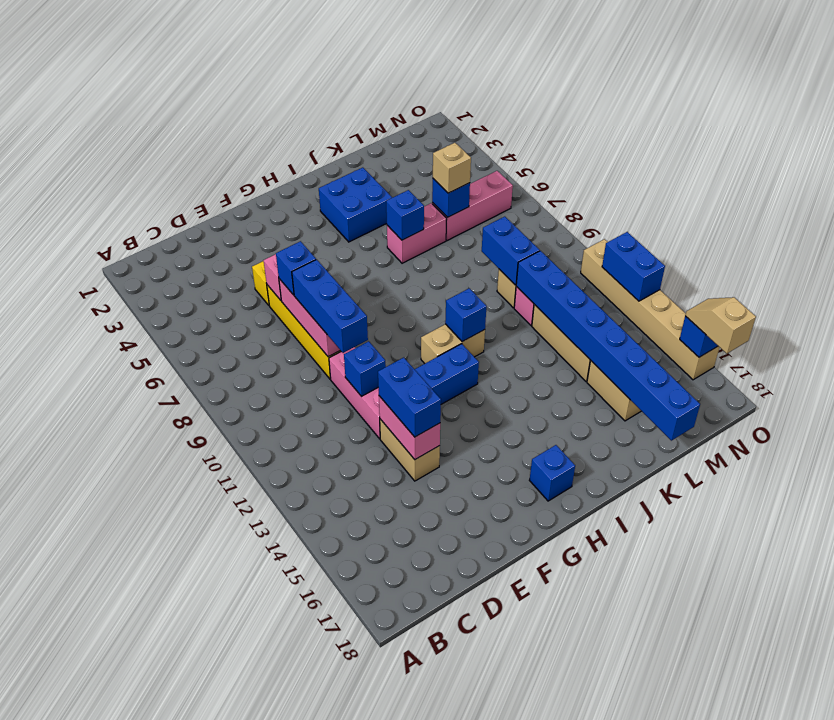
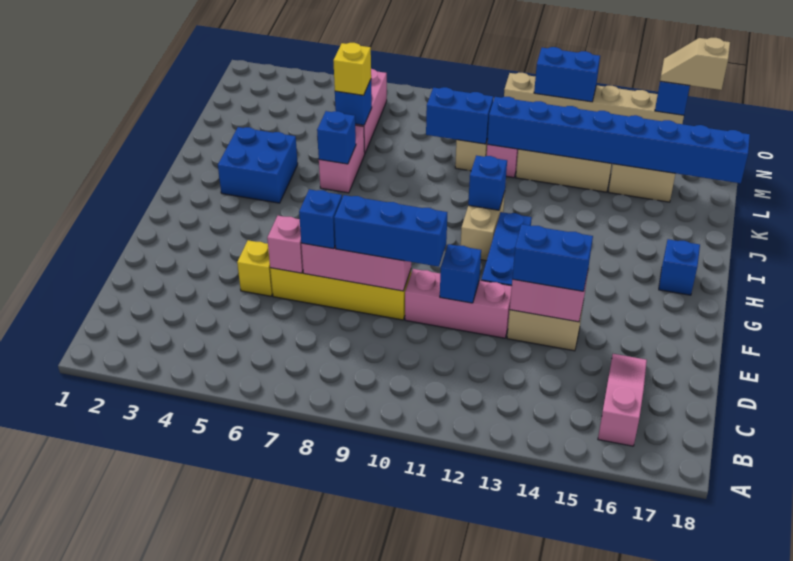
none -> pink 1x3 slope [598,354,647,446]
tan 1x1 brick [433,143,471,193] -> yellow 1x1 brick [333,43,371,95]

